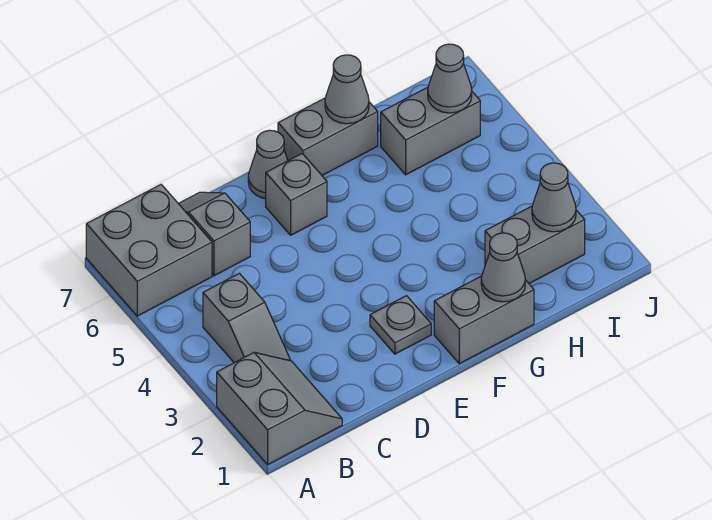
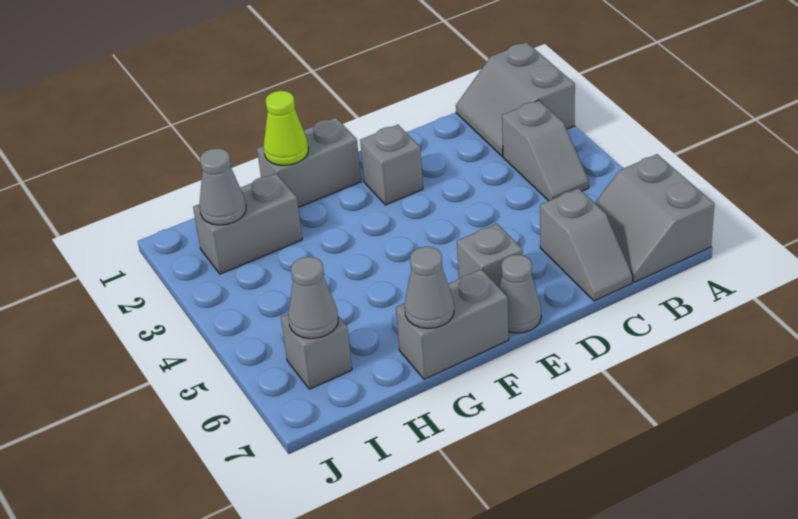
grey 2x2 brick [86,185,212,316] -> grey 2x2 slope [595,154,714,282]
grey 1x2 slope [203,273,290,363] -> grey 1x2 slope turned to [502,100,589,201]
grey 1x1 plate [370,296,431,354] -> grey 1x1 brick [360,125,423,205]
grey 1x1 cone [481,233,525,302] -> lime 1x1 cone [264,91,308,165]
grey 1x2 brick [381,87,480,175] -> grey 1x1 brick [281,314,352,389]

